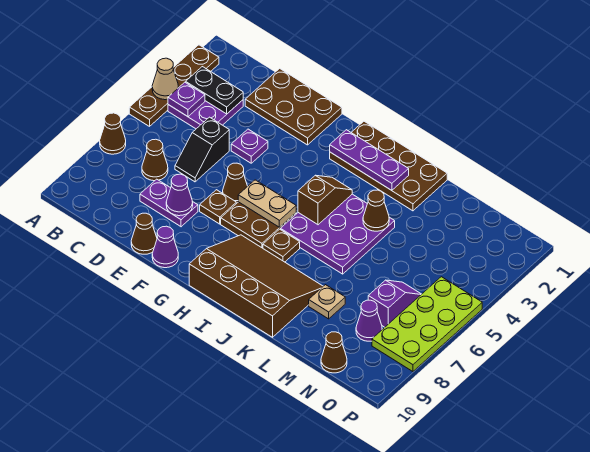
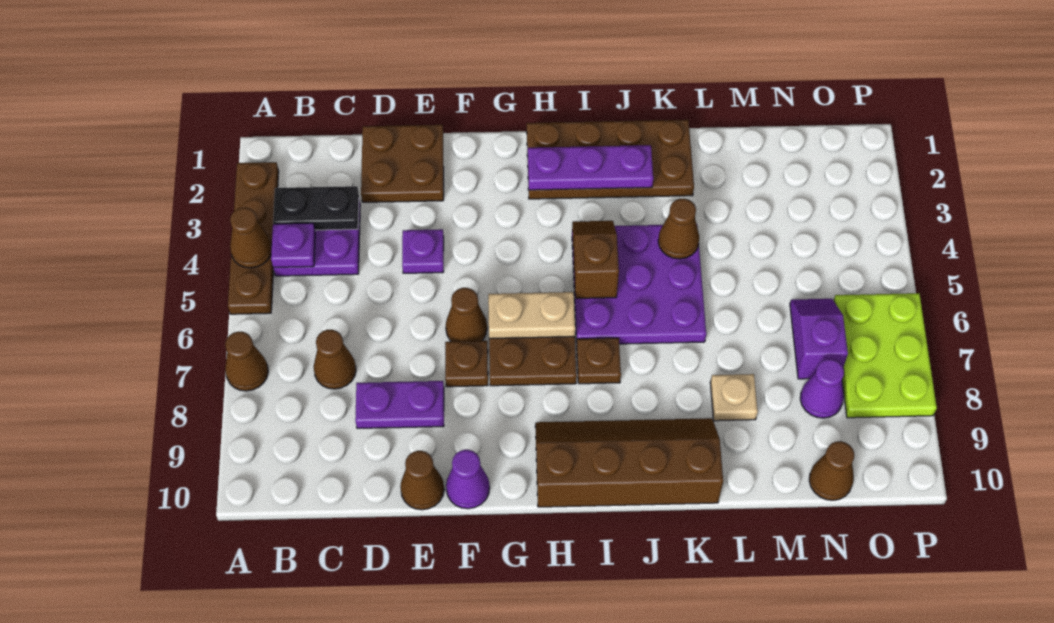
tan 1x1 cone [152,58,178,100] -> brown 1x1 cone [230,208,272,268]
brown 2x3 plate [245,68,342,145] -> brown 2x2 plate [361,125,444,202]
black 1x2 slope [175,117,229,182] -> none
purple 1x1 cone [166,174,193,216] -> none
brown 3x4 slope [189,235,323,337] -> brown 2x4 slope [535,418,723,507]
lime 2x4 plate [372,277,482,371] -> lime 2x3 plate [834,293,937,418]

